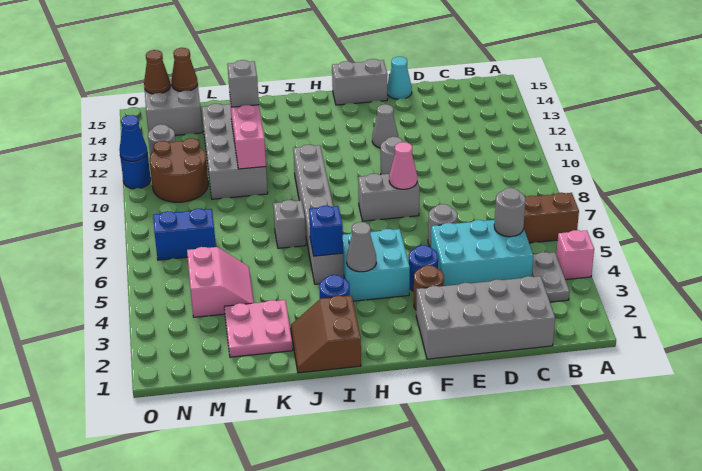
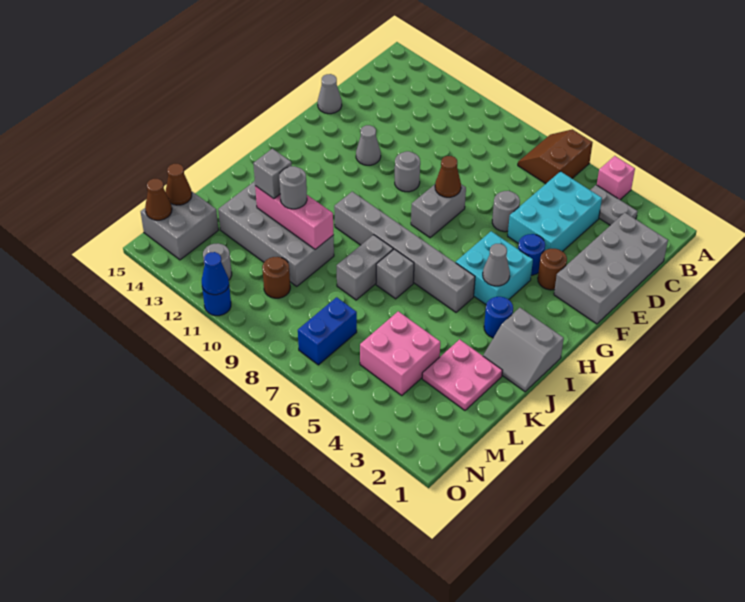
grey 1x1 round brick [494,188,525,237] -> grey 1x1 round brick moved to [279,166,307,209]
cyan 1x1 cone [387,57,412,99] -> grey 1x1 cone [318,74,342,114]
pink 1x1 cone [389,142,417,189] -> brown 1x1 cone [435,156,461,197]
grey 1x2 brick [332,59,388,105] -> grey 1x2 brick moved to [337,235,393,300]
brown 2x2 slope [291,295,361,373] -> grey 2x2 slope [483,308,564,392]
blue 1x1 brick [309,206,343,256] -> none
pink 2x2 slope [187,247,254,317] -> pink 2x2 brick [360,311,440,395]
brown 2x2 round brick [150,138,208,202] -> brown 1x1 round brick [262,257,290,298]

